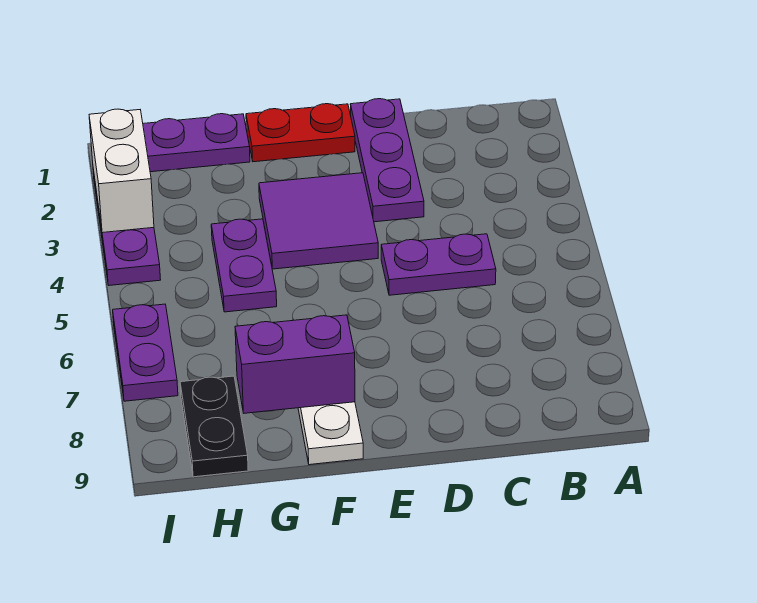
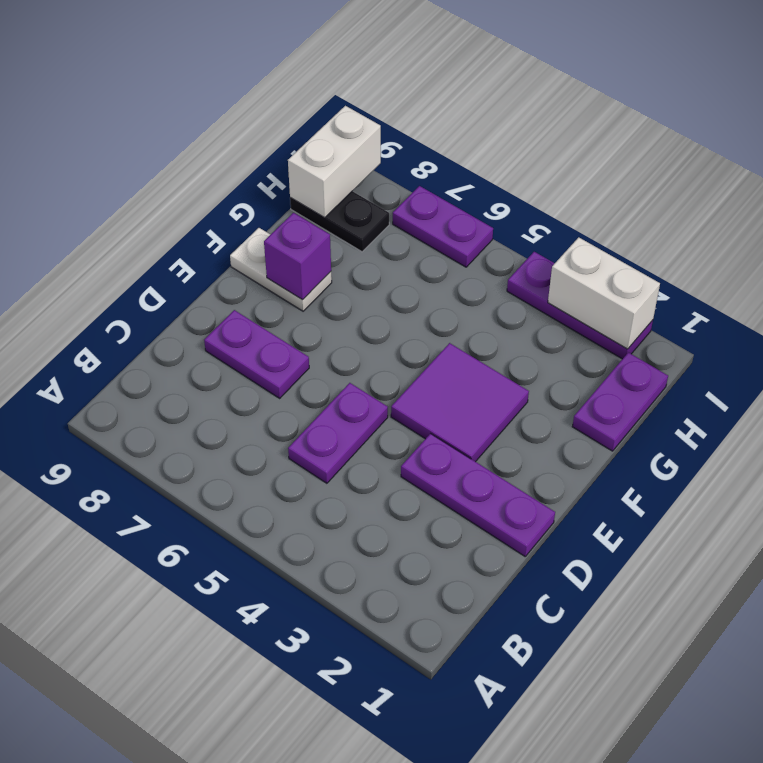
red 1x2 plate [246,104,355,162] -> none
purple 1x2 brick [235,315,355,413] -> purple 1x1 brick [264,213,331,300]
purple 1x2 plate [211,219,277,312] -> purple 1x2 plate moved to [204,310,309,398]
none -> white 1x2 brick [288,106,381,218]

